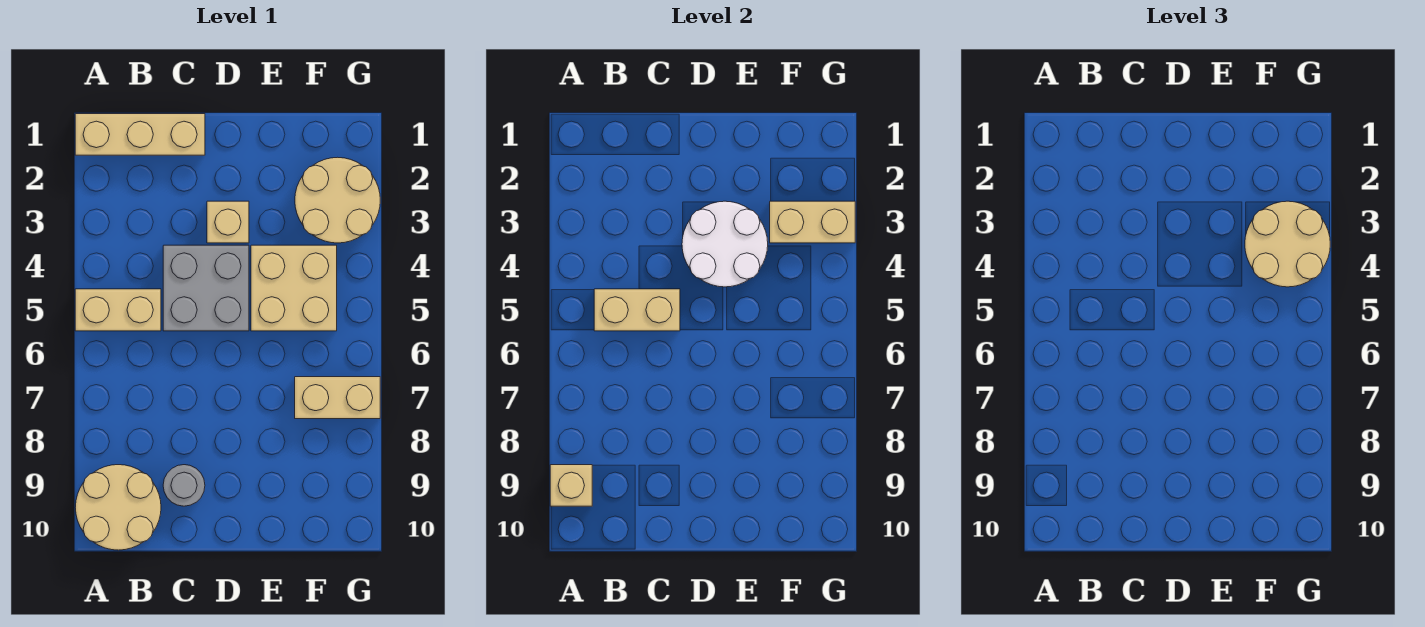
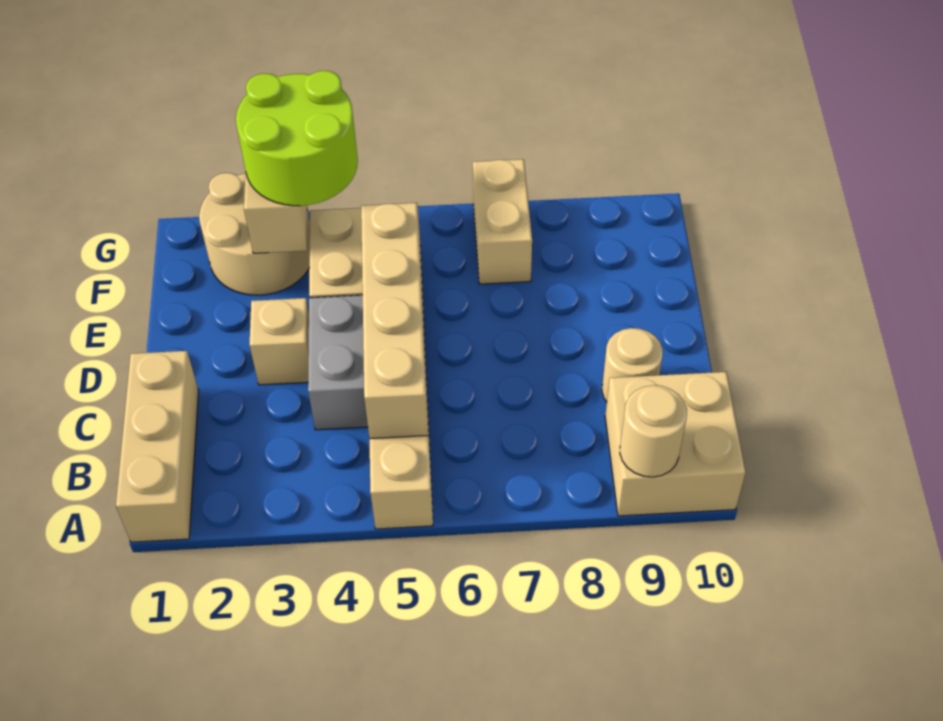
tan 2x2 round brick [75,465,161,550] -> tan 2x2 brick [605,372,746,516]
tan 1x1 brick [550,465,592,506] -> tan 1x1 round brick [620,385,687,477]
tan 1x2 brick [594,289,680,331] -> tan 1x4 brick [361,203,428,439]
grey 1x1 round brick [163,465,205,506] -> tan 1x1 round brick [602,328,663,402]
white 2x2 round brick [682,201,768,287] -> none
tan 2x2 round brick [1245,201,1330,287] -> lime 2x2 round brick [236,71,358,206]

